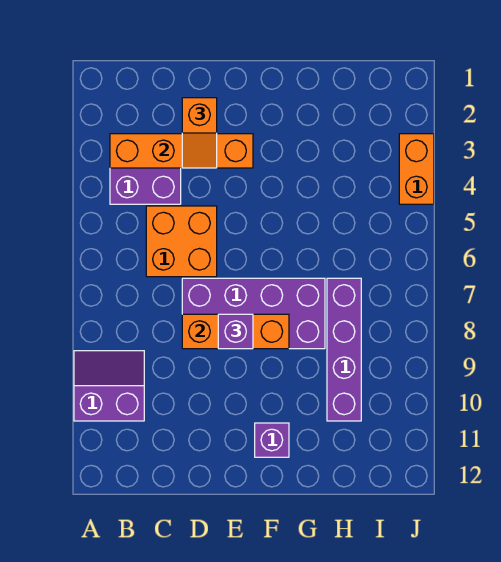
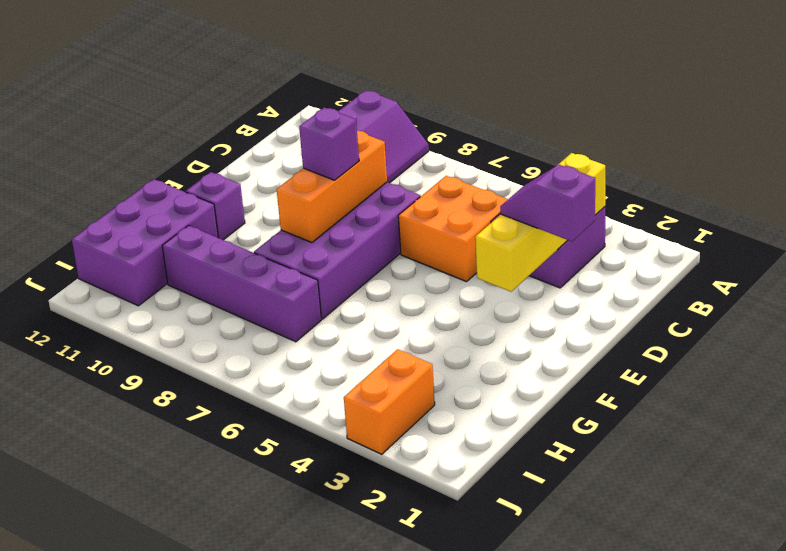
orange 1x4 brick [110,134,253,168] -> yellow 1x4 brick [475,153,605,292]
orange 1x2 slope [182,98,217,168] -> purple 1x2 slope [500,165,595,241]
none -> purple 2x3 brick [72,179,218,306]
orange 1x2 brick [399,134,434,204] -> orange 1x2 brick turned to [344,349,435,454]

